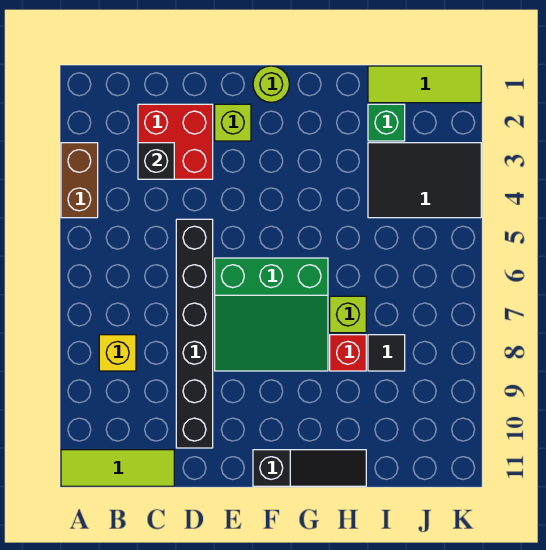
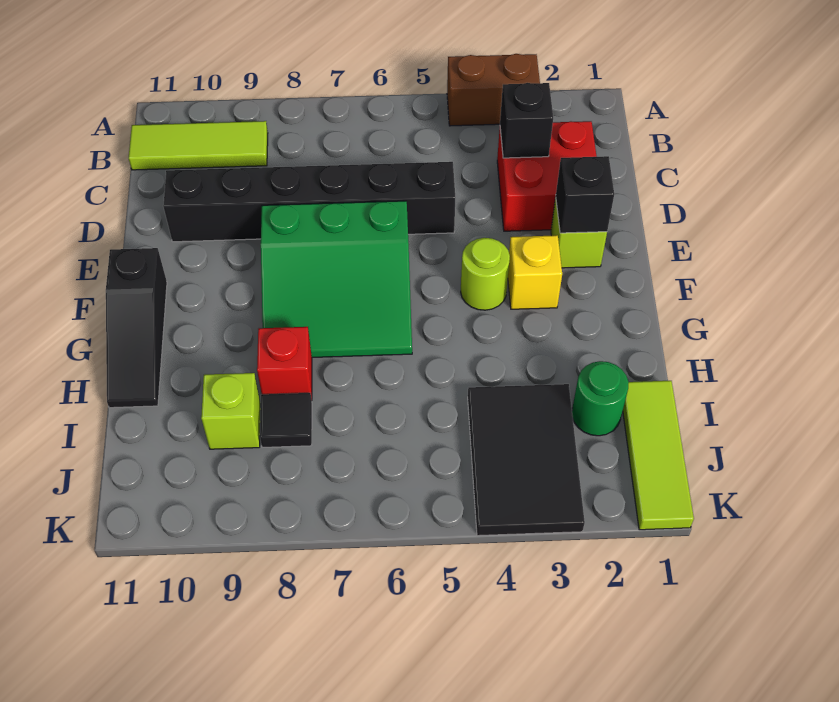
lime 1x3 tile [61,450,174,486] -> lime 1x3 tile turned to [129,121,268,170]
yellow 1x1 brick [99,335,136,371] -> yellow 1x1 brick moved to [508,235,562,309]
none -> black 1x1 brick [556,156,614,233]
green 3x3 slope [215,258,328,371] -> green 3x3 slope turned to [261,201,412,358]
lime 1x1 round brick [253,66,289,102] -> lime 1x1 round brick moved to [461,238,510,310]
lime 1x1 brick [330,296,366,333] -> lime 1x1 brick moved to [201,373,261,449]
green 1x1 brick [368,104,405,141] -> green 1x1 round brick [572,361,629,436]

